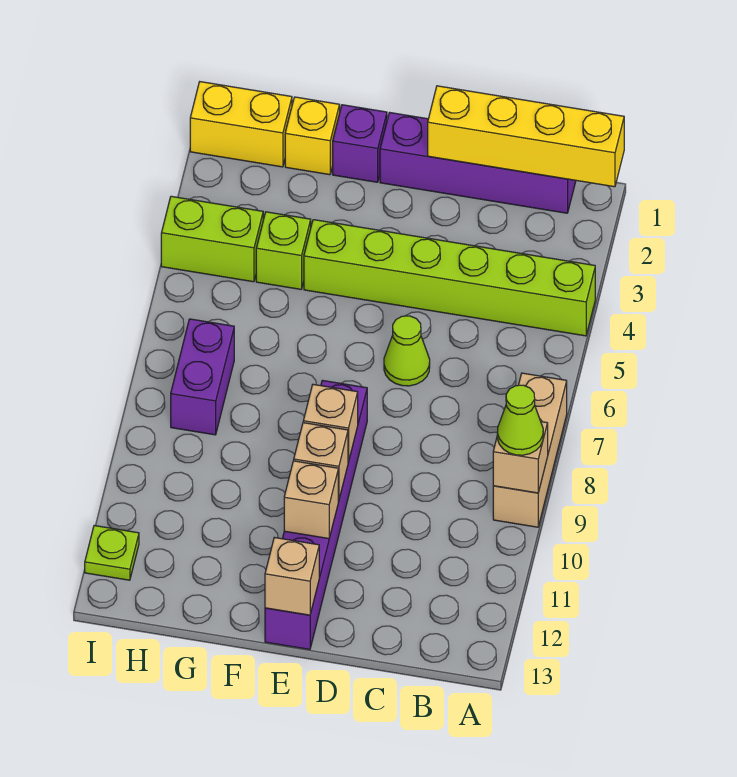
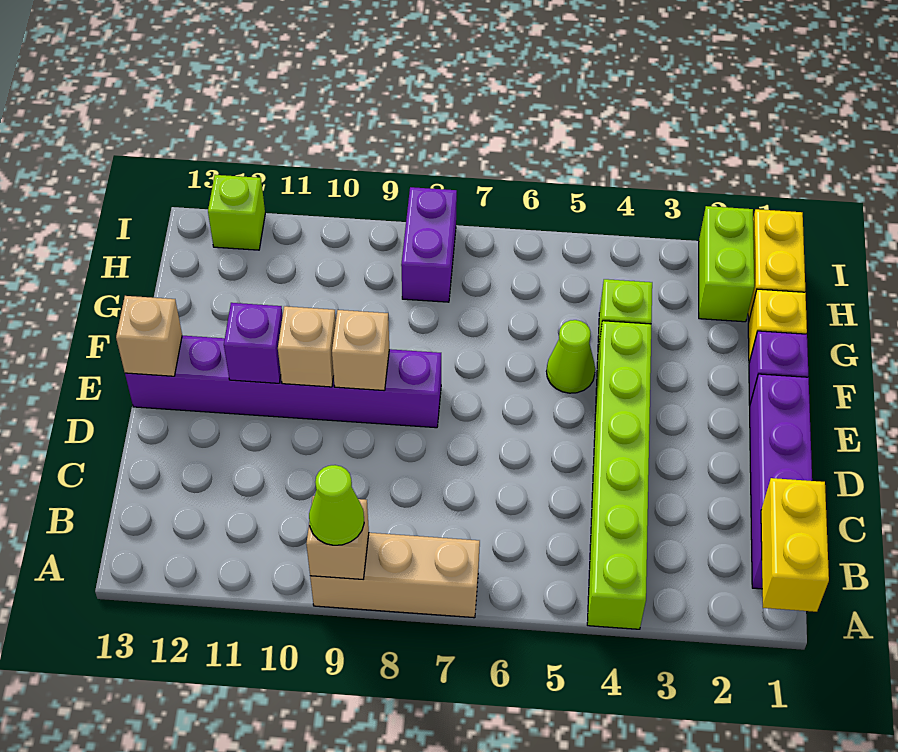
yellow 1x4 brick [428,86,624,187] -> yellow 1x2 brick [761,478,829,612]
lime 1x1 cone [384,316,430,386] -> lime 1x1 cone moved to [546,320,595,393]
tan 1x1 brick [284,461,338,539] -> purple 1x1 brick [224,303,283,383]
lime 1x2 brick [161,196,263,282] -> lime 1x2 brick moved to [699,206,754,322]
purple 1x2 brick [171,319,234,435] -> purple 1x2 brick turned to [401,187,457,302]
lime 1x1 plate [85,526,139,580] -> lime 1x1 brick [208,175,265,250]

